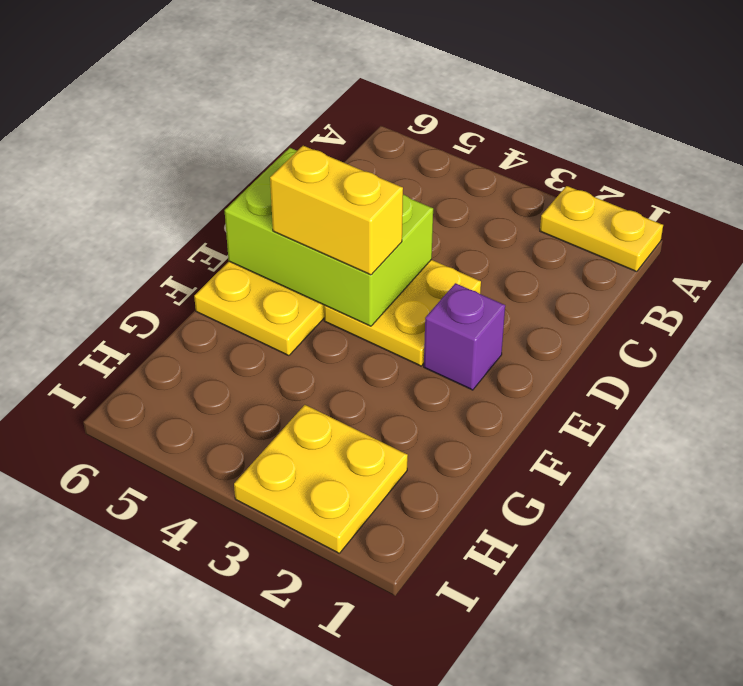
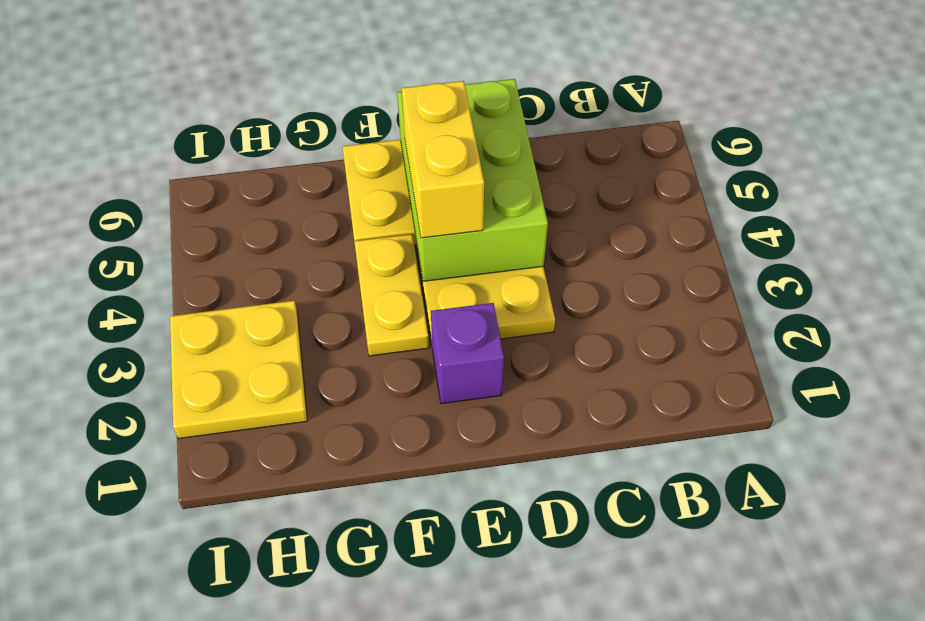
yellow 1x2 plate [540,186,663,272] -> yellow 1x2 plate moved to [354,234,429,356]

